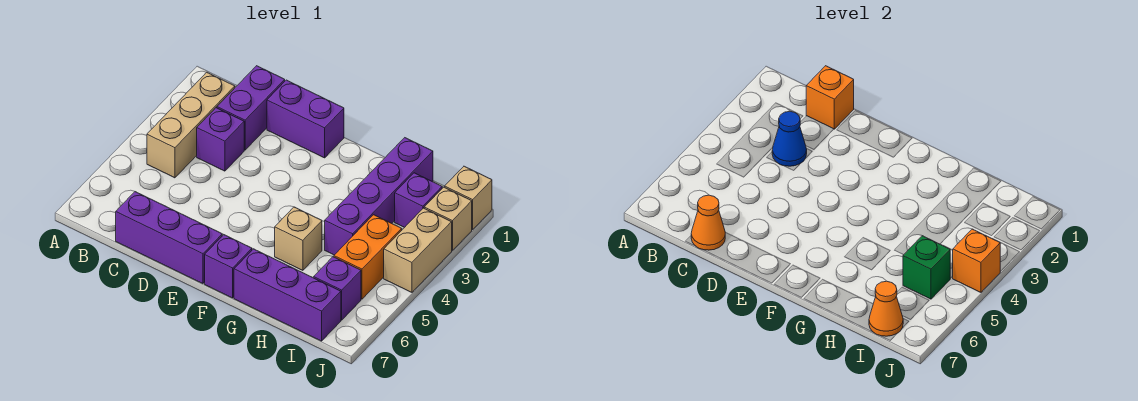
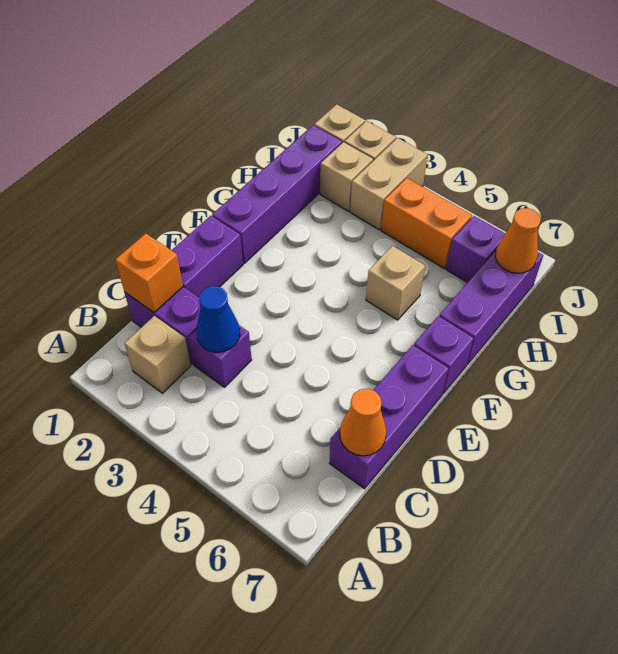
tan 1x3 brick [147,72,235,178] -> tan 1x1 brick [124,316,191,393]
purple 1x4 brick [325,138,433,255] -> purple 1x4 brick turned to [212,125,342,263]
purple 1x1 brick [395,173,442,228] -> tan 1x1 brick [320,142,373,211]
green 1x1 brick [903,236,950,299] -> none
tan 1x2 brick [384,208,452,292] -> tan 1x2 brick turned to [350,138,428,230]
orange 1x1 brick [952,229,1000,292] -> none

